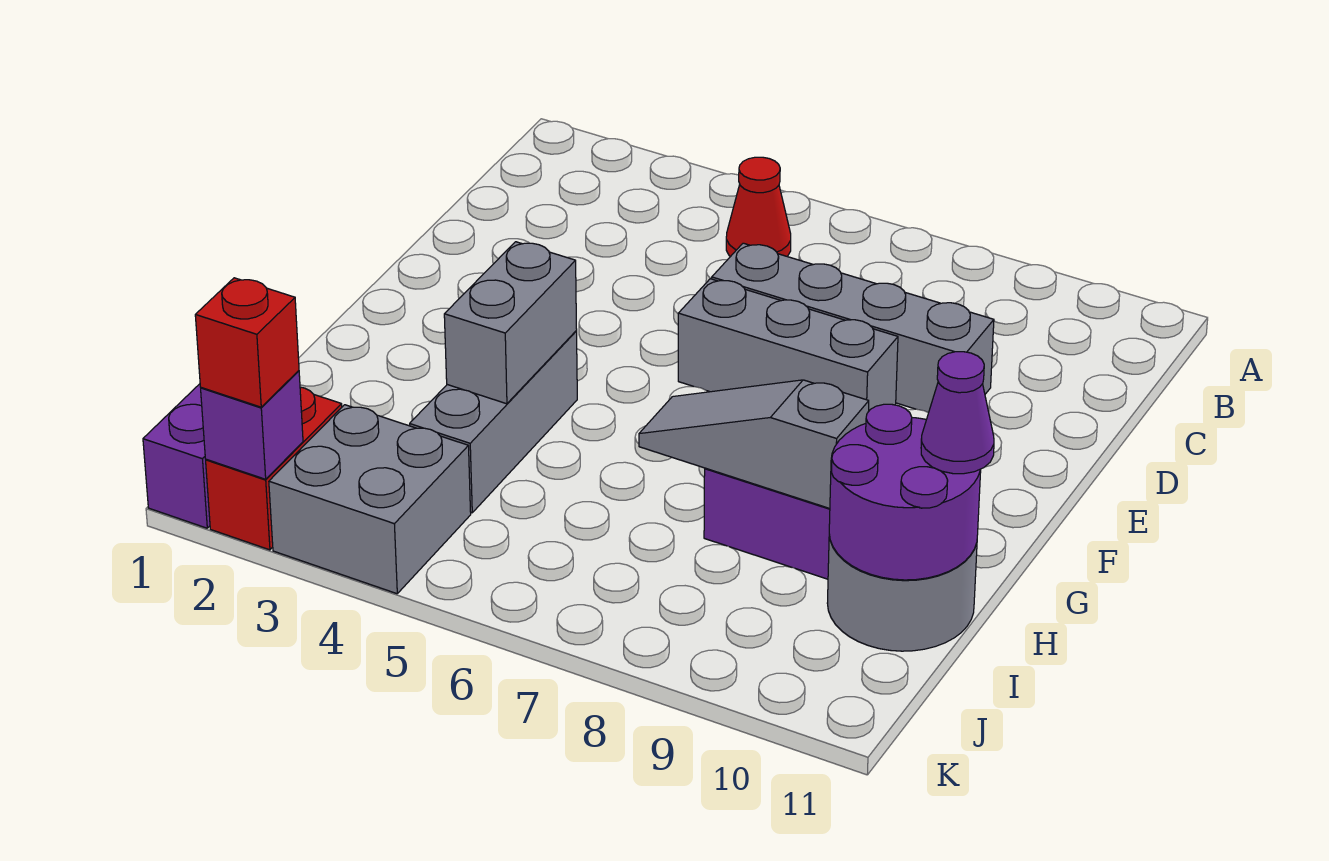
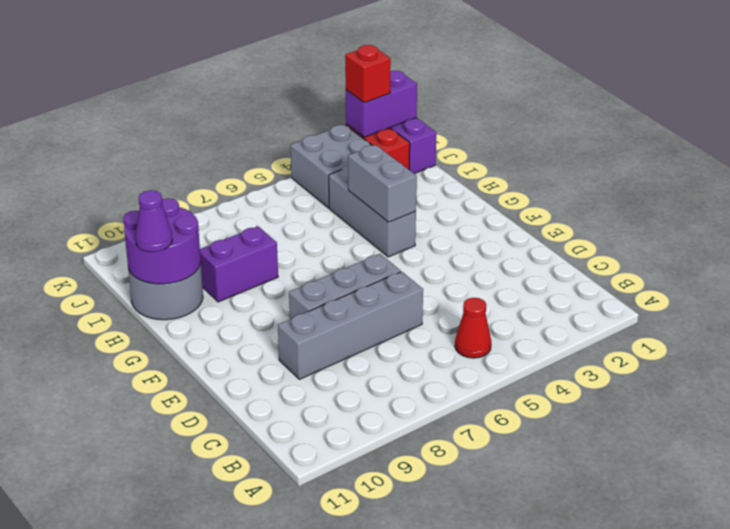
grey 1x3 slope [639,380,869,508] -> none
purple 1x1 brick [201,371,303,479] -> purple 1x2 brick [346,71,417,137]

